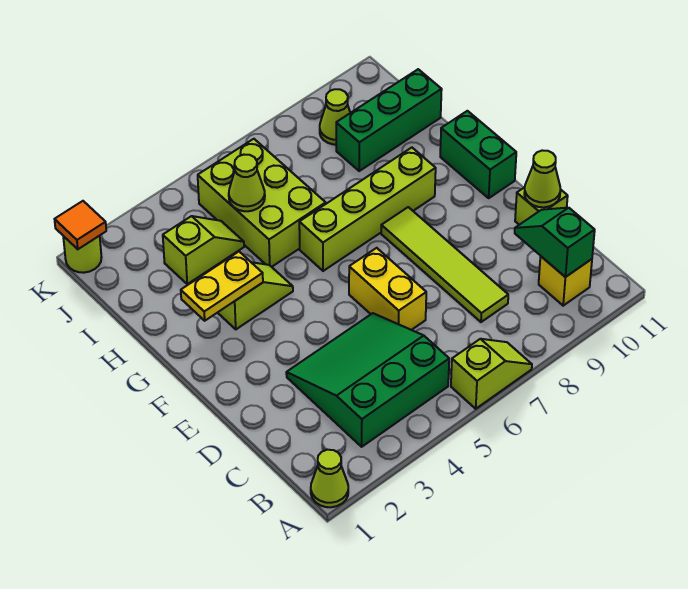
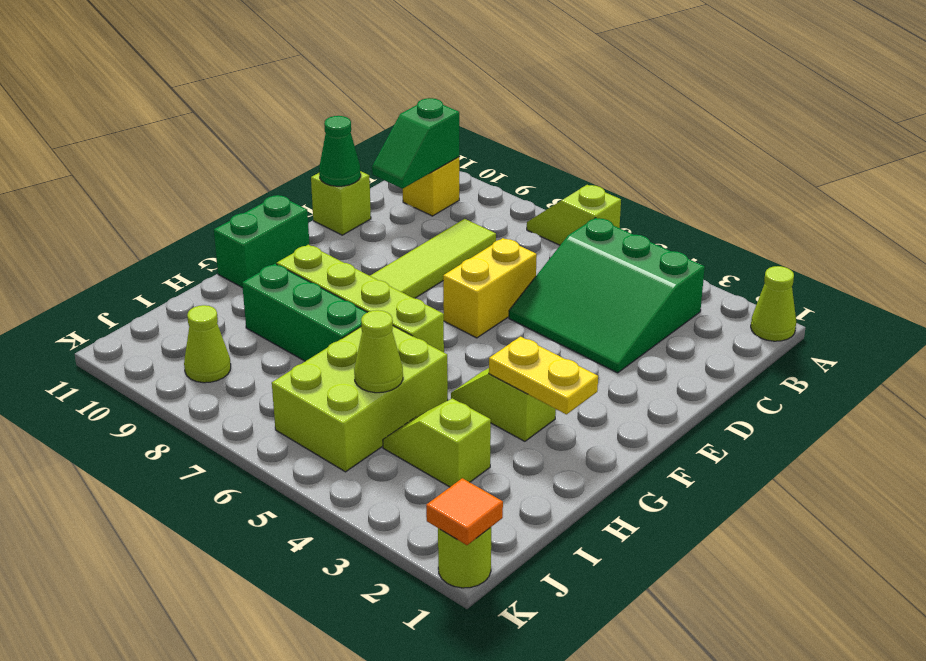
lime 1x1 cone [524,150,560,207] -> green 1x1 cone [319,116,361,186]
green 1x3 brick [336,69,442,171] -> green 1x3 brick moved to [242,264,367,361]

